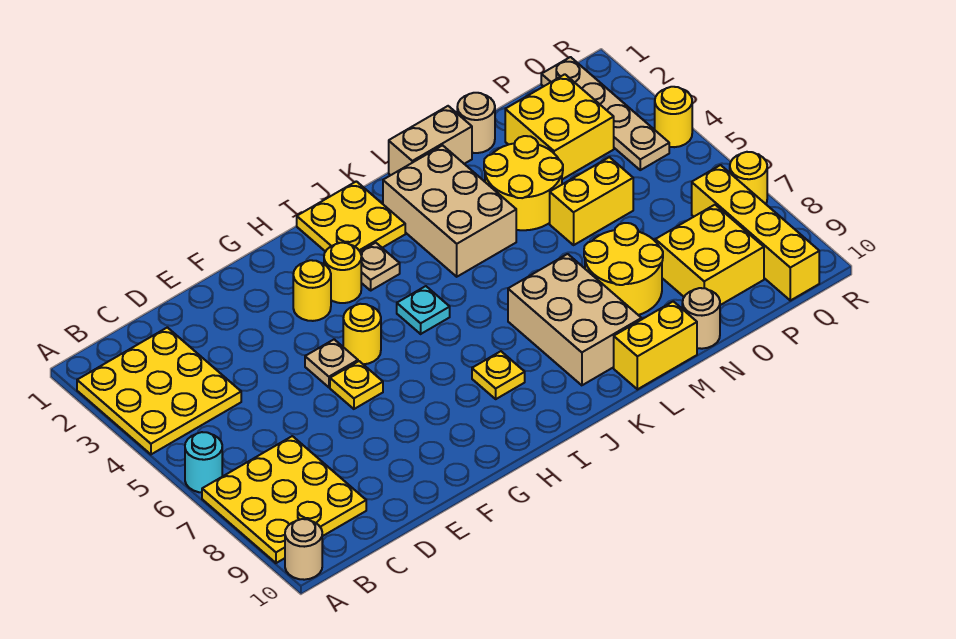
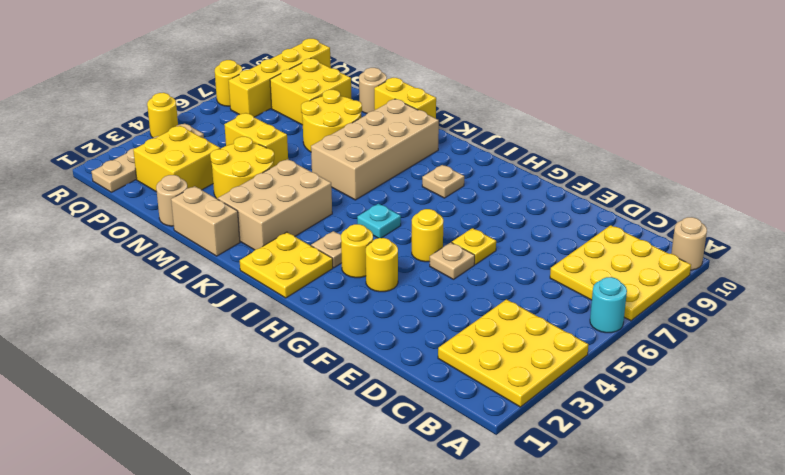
yellow 1x1 plate [472,351,525,399] -> tan 1x1 plate [422,165,464,198]
tan 2x3 brick [508,254,642,385] -> tan 2x4 brick [311,99,439,200]

